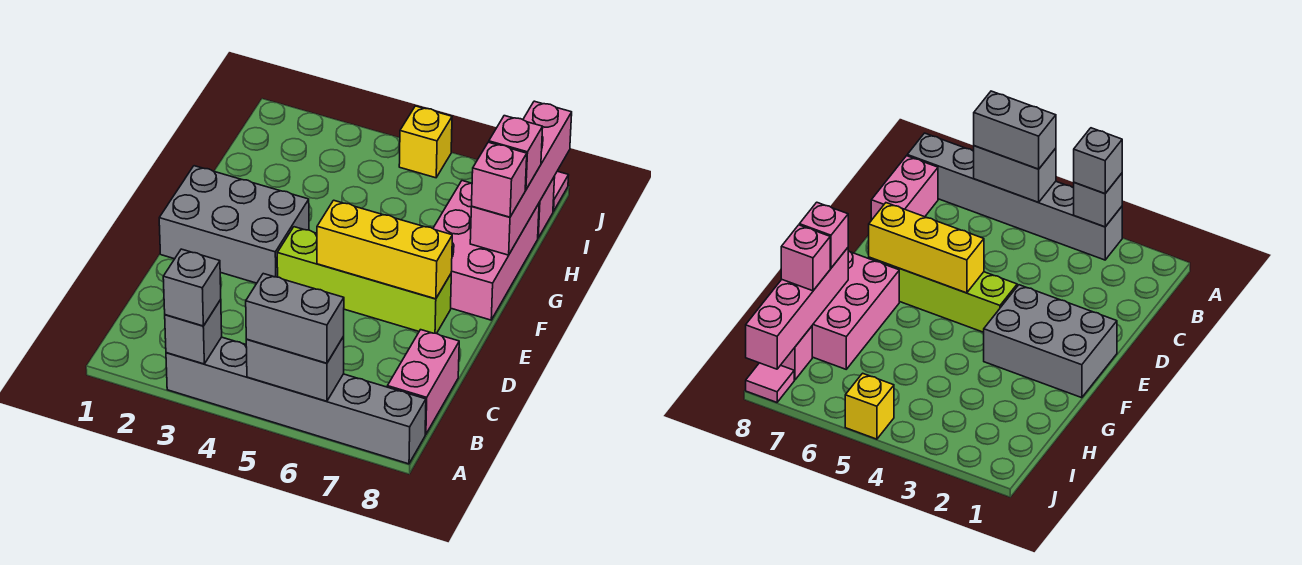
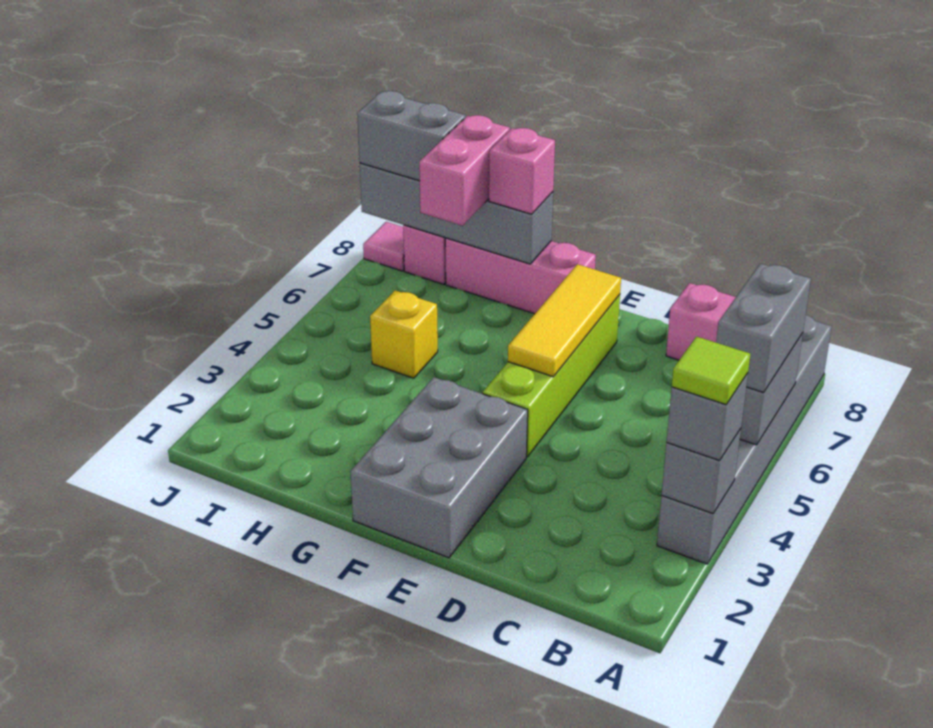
none -> lime 1x1 tile [672,337,750,405]
yellow 1x3 brick [317,200,452,299] -> yellow 1x3 tile [508,264,621,377]
pink 2x3 brick [433,181,539,320] -> pink 1x3 brick [445,238,596,314]
pink 1x4 brick [470,101,572,255] -> grey 1x4 brick [360,163,553,264]
pink 1x1 brick [489,116,543,190] -> pink 1x2 brick [419,115,510,226]
none -> grey 1x2 brick [357,91,466,181]
yellow 1x1 brick [399,106,452,178] -> yellow 1x1 brick moved to [370,290,438,378]

